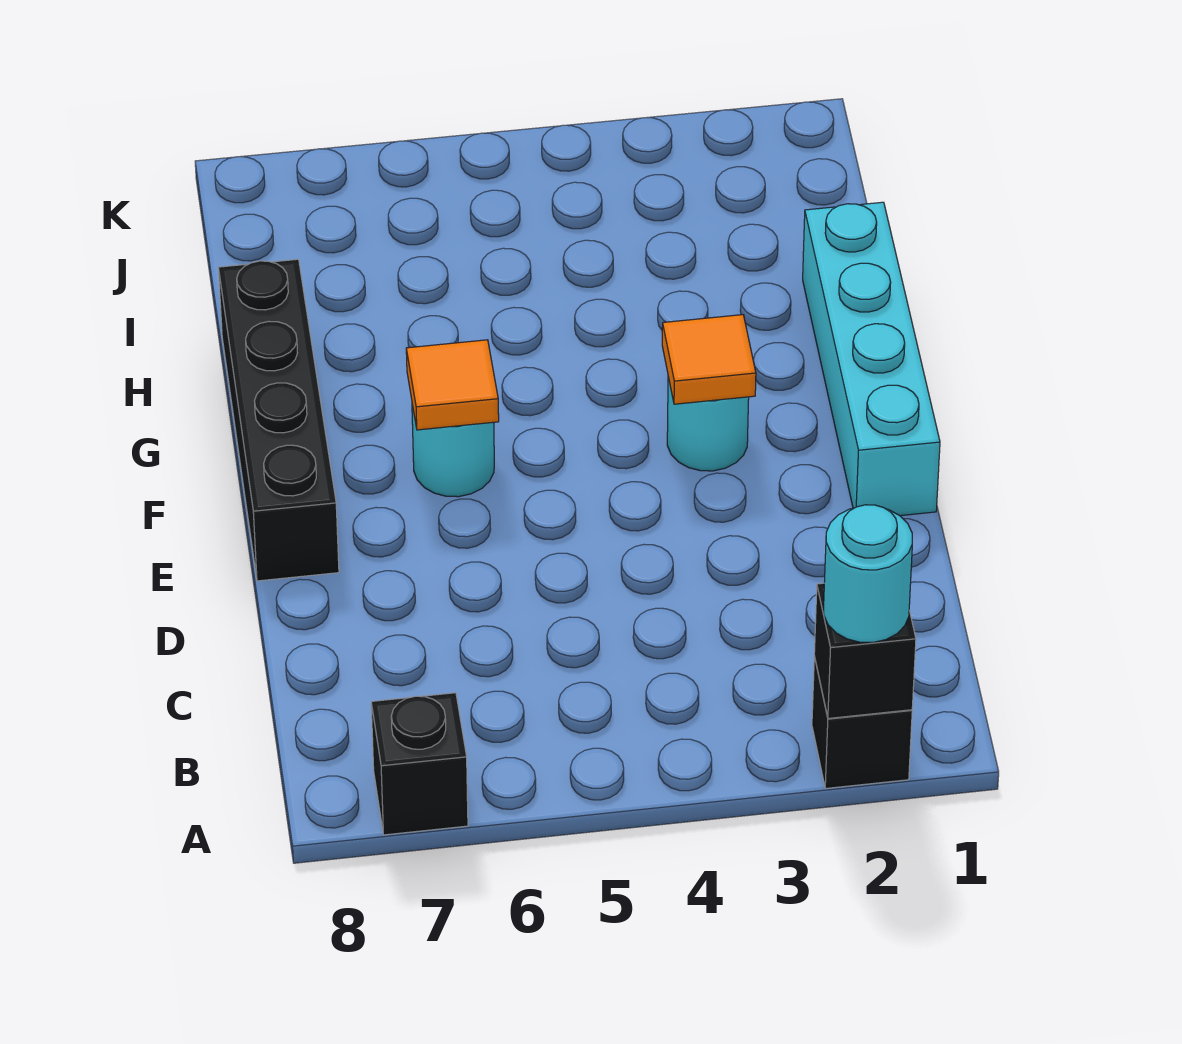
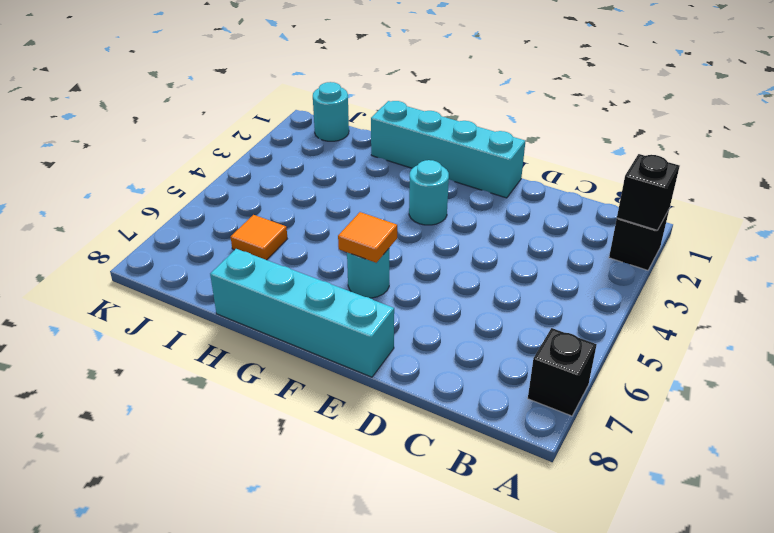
cyan 1x1 round brick [824,505,912,642] -> cyan 1x1 round brick moved to [313,82,349,141]
black 1x4 brick [218,259,339,581] -> cyan 1x4 brick [210,249,394,377]
orange 1x1 tile [662,315,756,404] -> orange 1x1 tile moved to [231,215,287,260]

